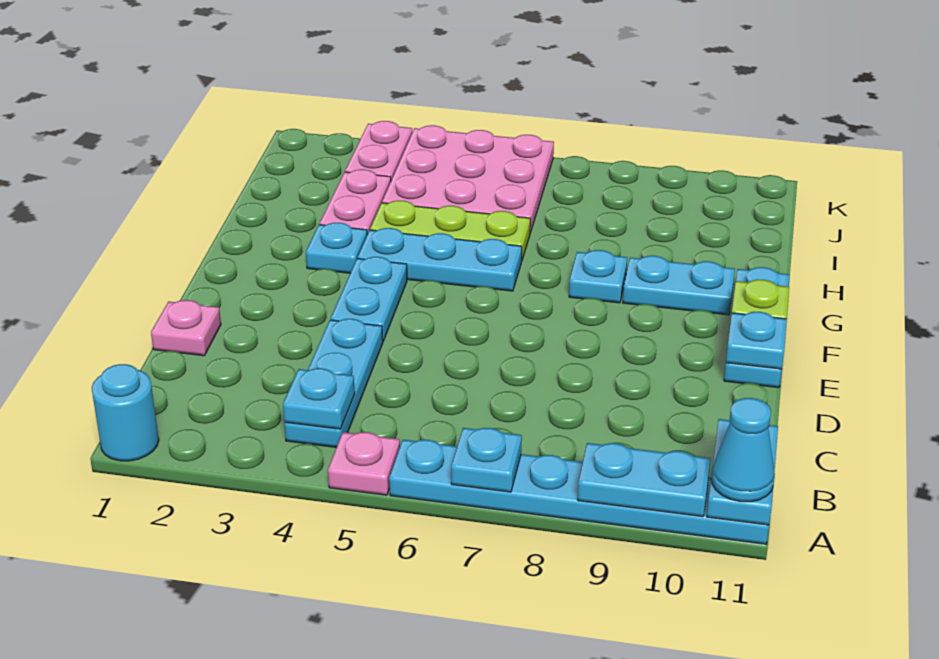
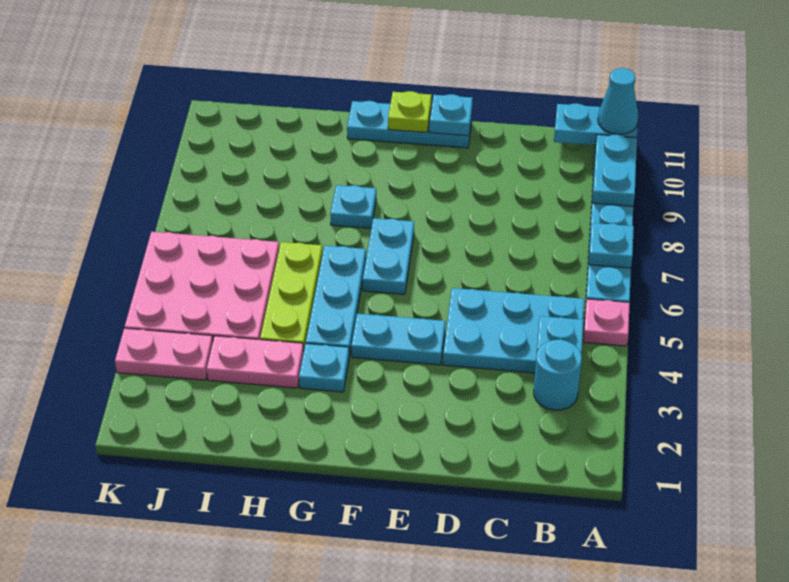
cyan 1x1 round brick [92,364,159,461] -> cyan 1x1 round brick moved to [534,339,582,410]
cyan 1x3 plate [284,319,383,447] -> cyan 2x3 plate [443,288,584,373]
pink 1x1 plate [151,300,221,356] -> none
cyan 1x2 plate [623,256,735,315] -> cyan 1x2 plate moved to [363,218,414,294]

